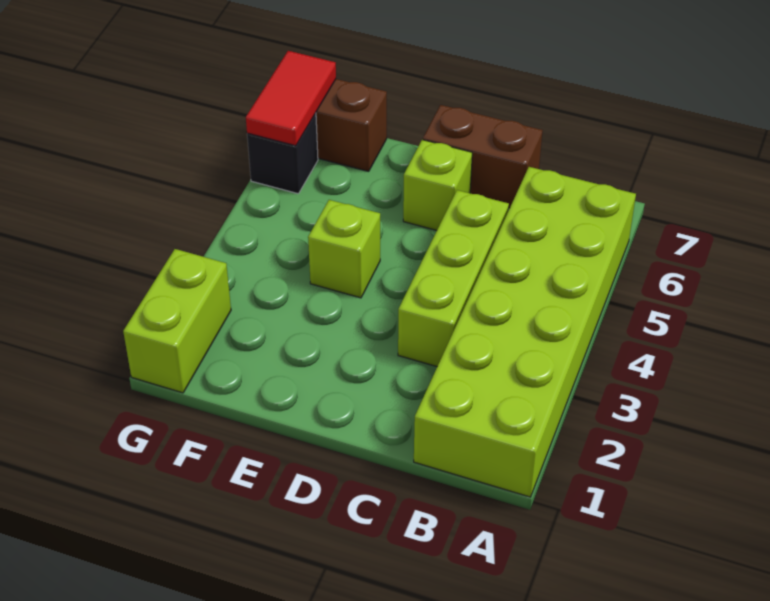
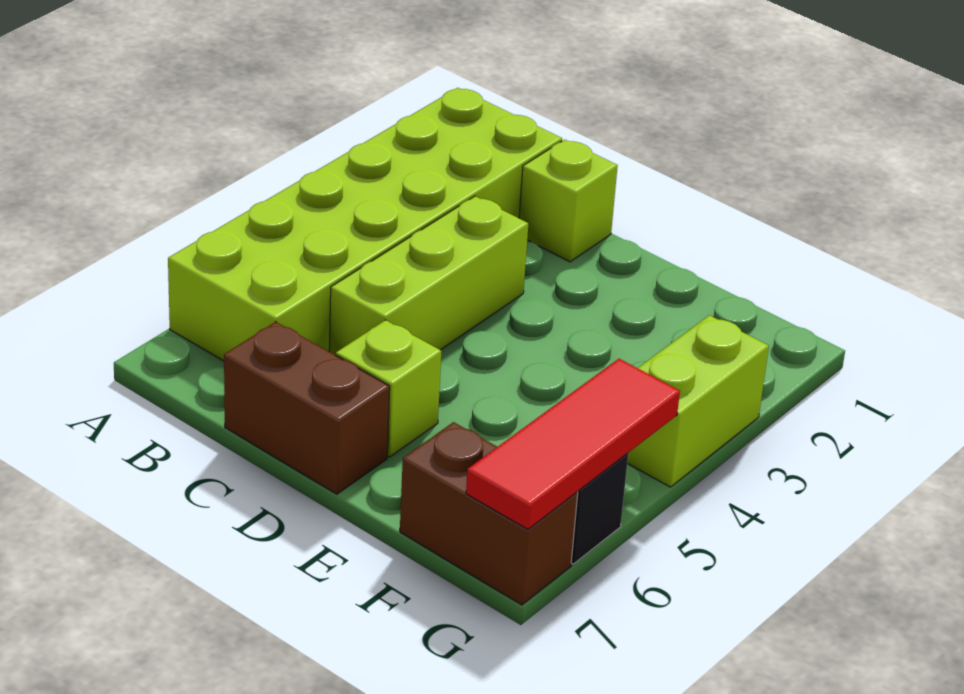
lime 1x1 brick [308,200,380,298] -> lime 1x1 brick moved to [519,140,618,262]
lime 1x2 brick [123,249,231,393] -> lime 1x2 brick moved to [627,315,769,487]
red 1x2 tile [246,51,336,146] -> red 1x3 tile [466,359,680,529]

